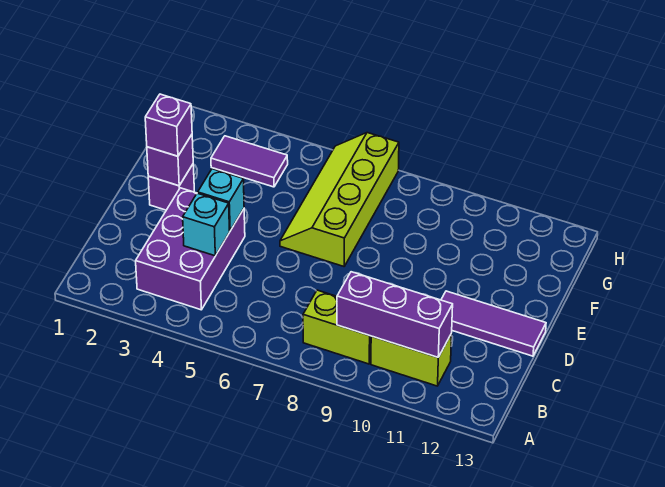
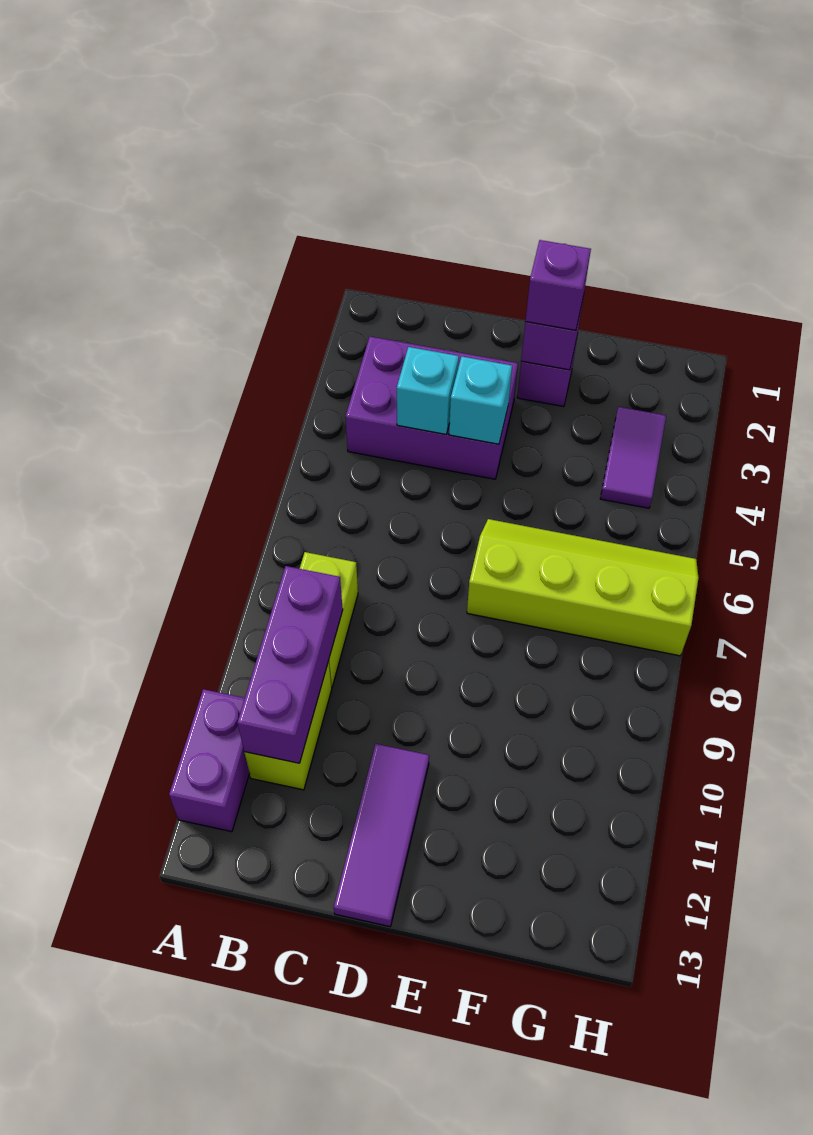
none -> purple 1x2 brick [169,689,250,832]

